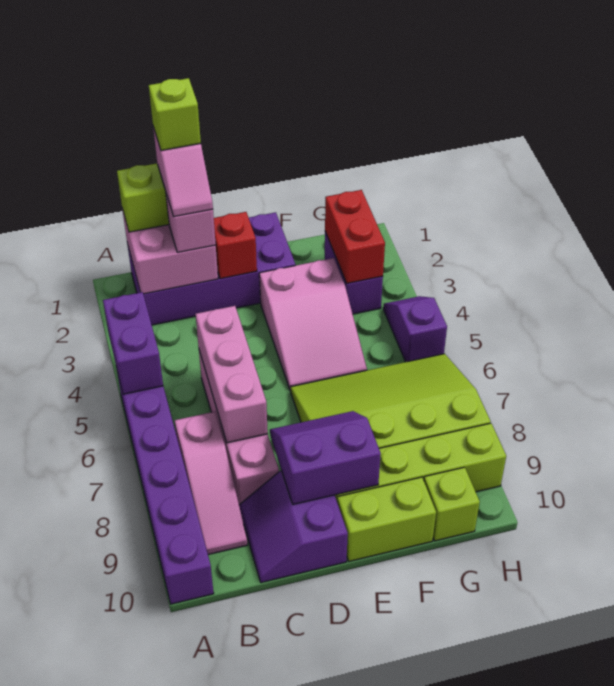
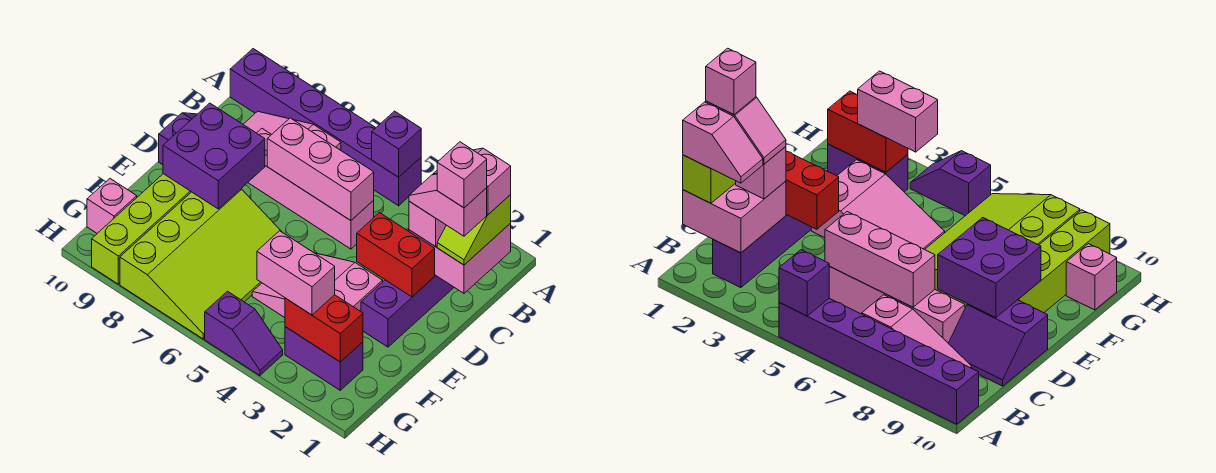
purple 1x2 brick [103,292,163,394] -> purple 1x1 brick [372,111,421,177]
purple 2x4 brick [127,212,295,325] -> purple 1x4 brick [361,275,454,347]
none -> pink 1x2 slope [433,148,511,215]
lime 1x1 brick [149,78,201,151] -> pink 1x1 brick [437,142,487,208]
red 1x1 brick [214,212,257,279] -> red 1x2 brick [357,213,435,297]
purple 2x2 slope [270,411,381,504] -> purple 2x2 brick [163,103,265,209]
lime 1x2 brick [337,477,436,561] -> none
none -> pink 1x2 brick [257,231,335,315]
lime 1x1 brick [424,467,480,541] -> pink 1x1 brick [87,179,137,233]

